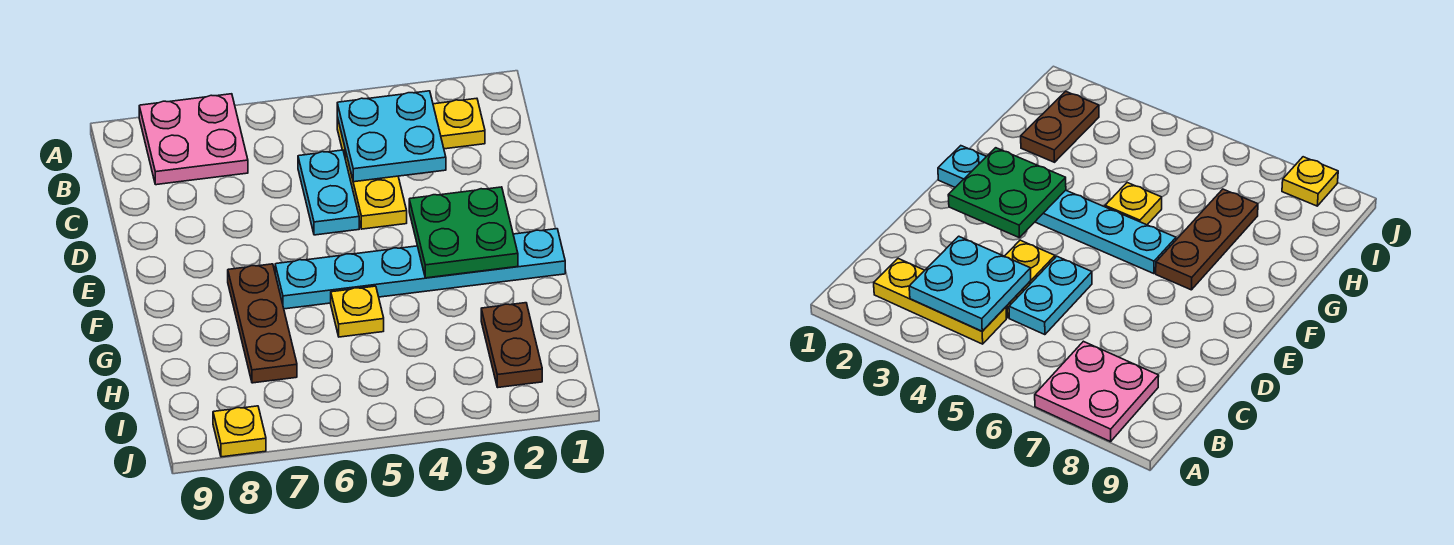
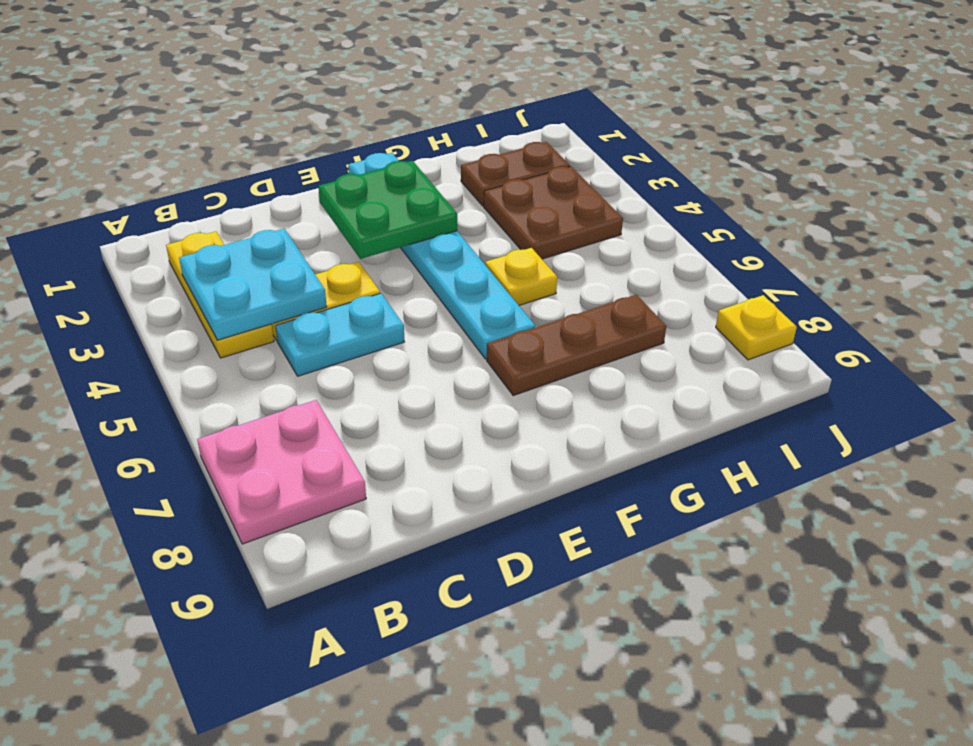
none -> brown 2x2 plate [484,167,623,259]

